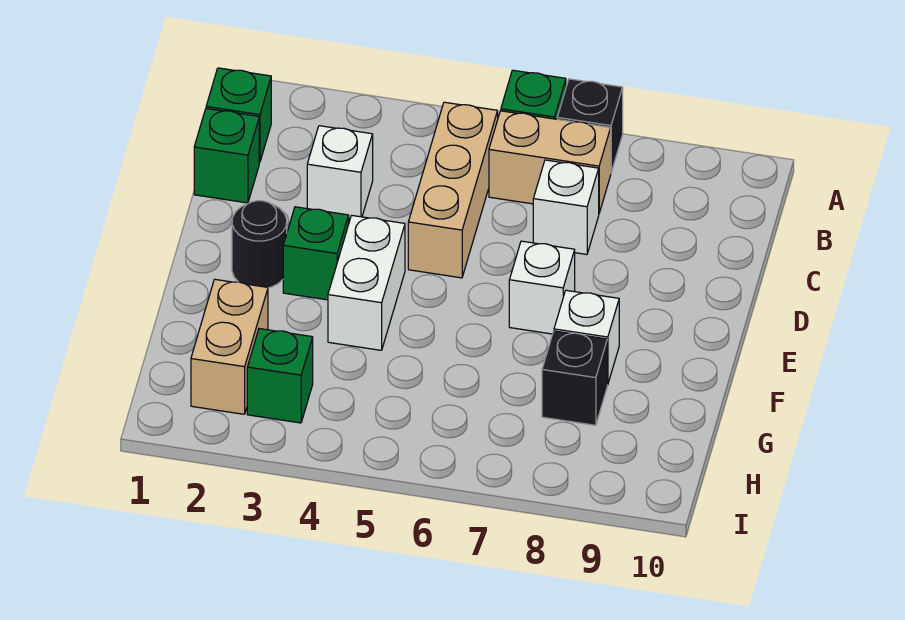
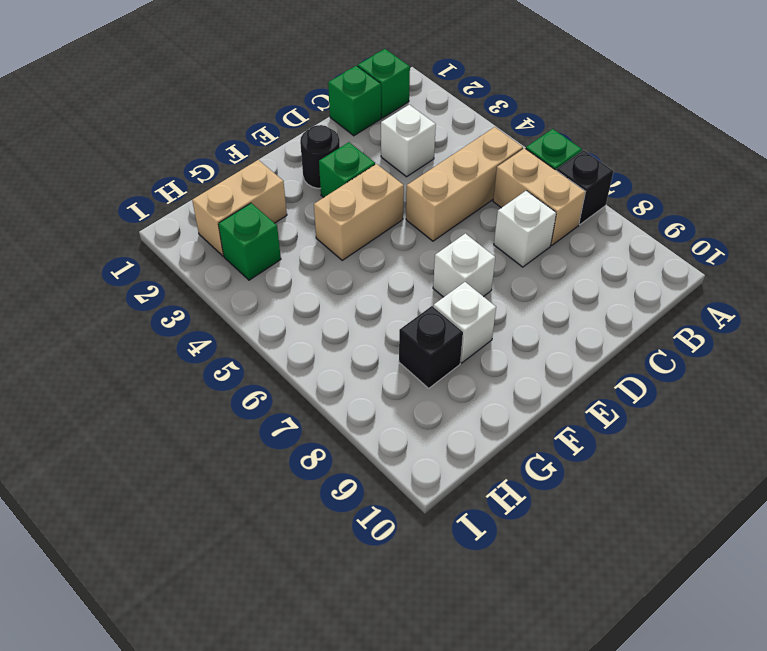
white 1x2 brick [328,215,405,350] -> tan 1x2 brick [314,164,404,260]

